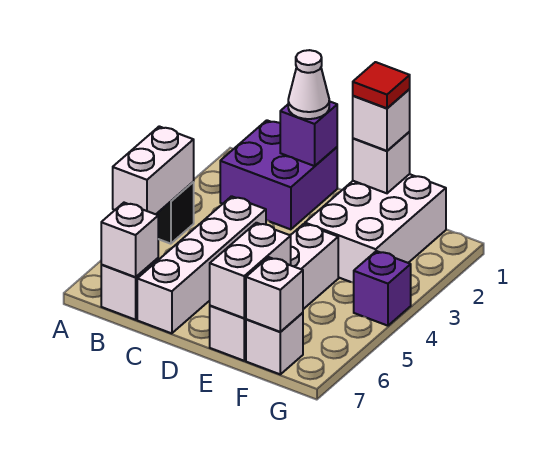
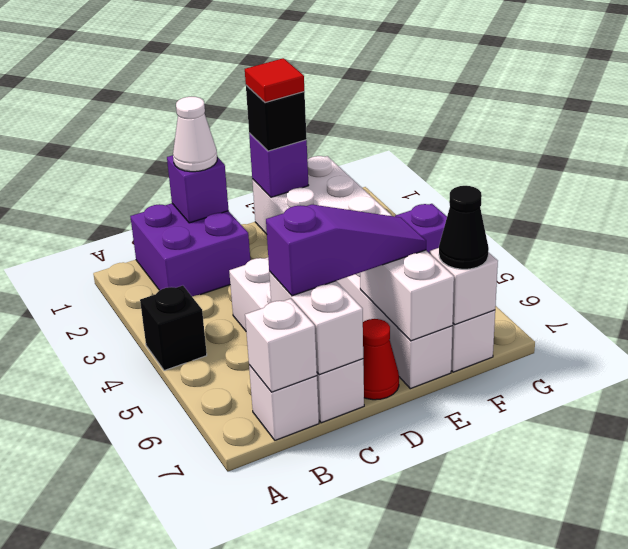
white 1x2 brick [113,126,194,214] -> white 1x2 brick moved to [269,271,363,375]
none -> purple 1x3 slope [266,205,426,296]
none -> red 1x1 cone [363,319,399,400]
white 1x1 brick [353,132,410,193] -> purple 1x1 brick [249,133,309,197]
white 1x1 brick [353,89,410,151] -> black 1x1 brick [246,85,307,151]
none -> black 1x1 cone [439,186,489,269]

